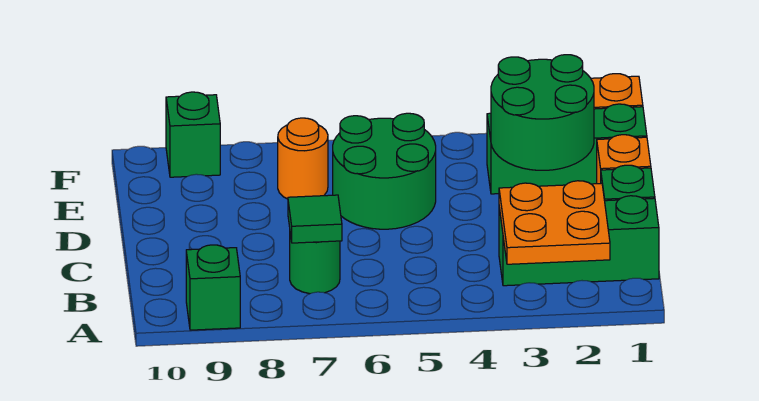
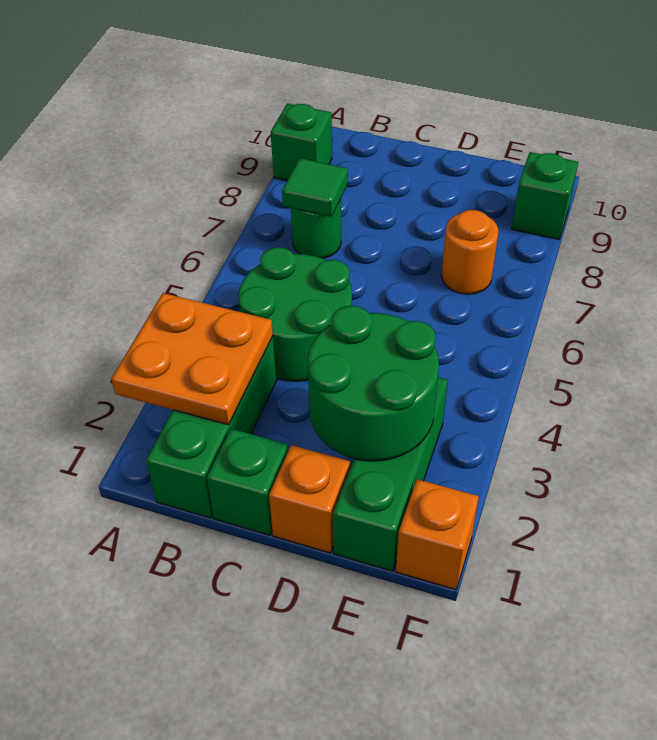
green 2x2 round brick [333,113,436,229] -> green 2x2 round brick moved to [239,247,352,381]

